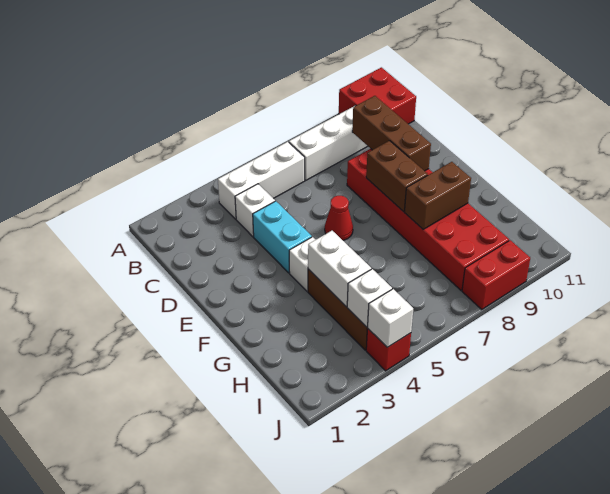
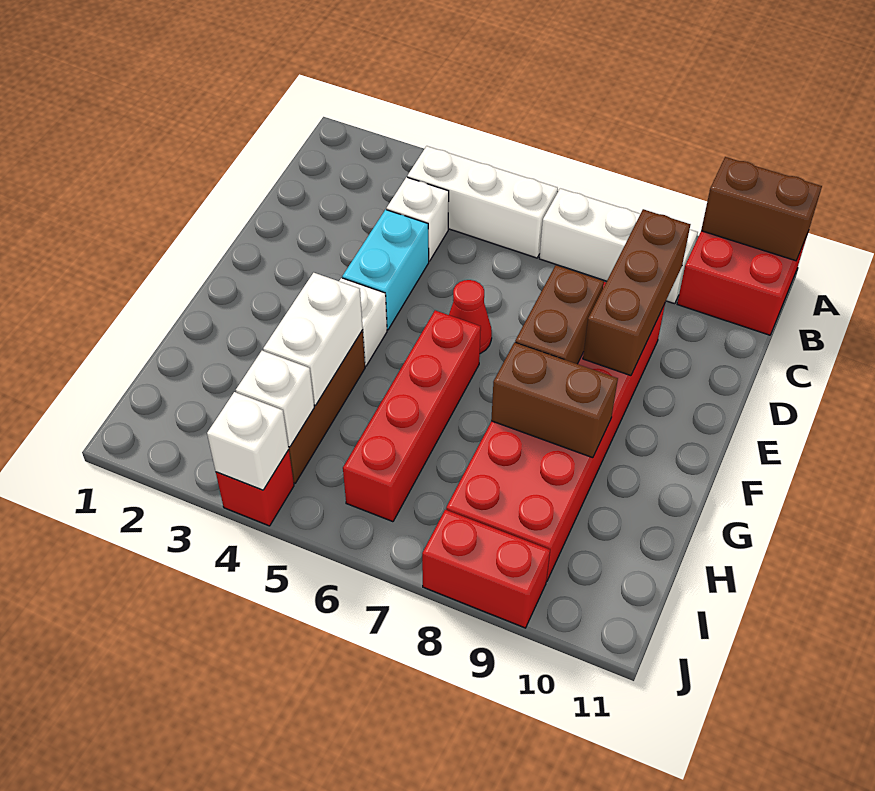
none -> brown 1x2 brick [701,157,822,261]
none -> red 1x4 brick [343,310,481,522]

